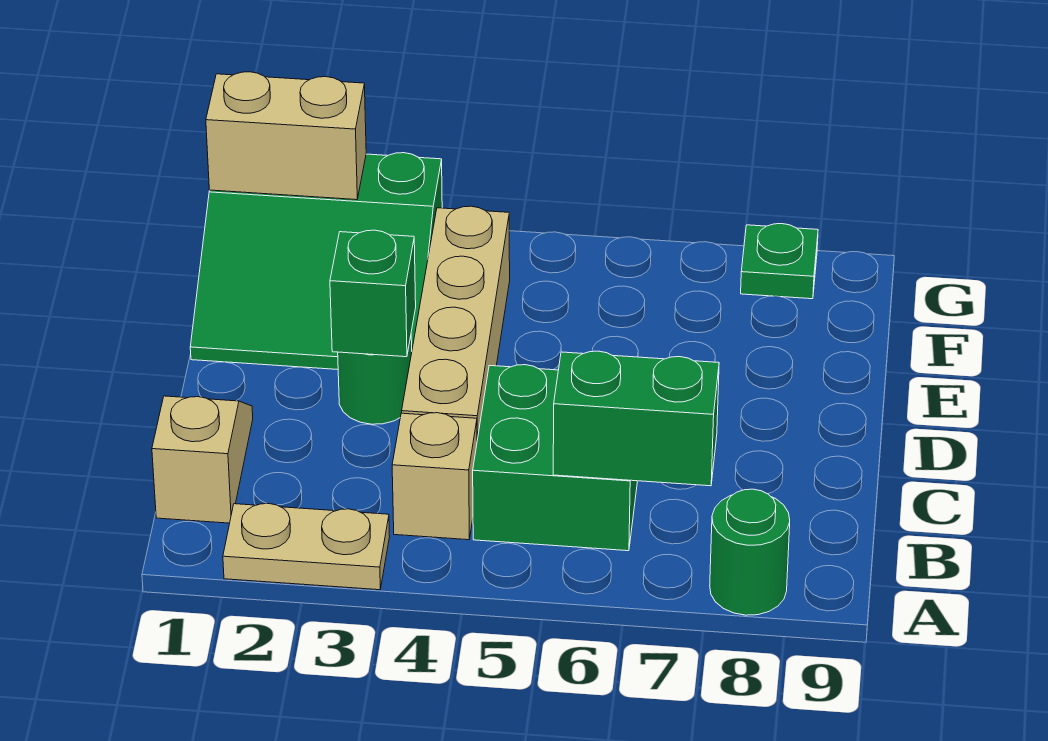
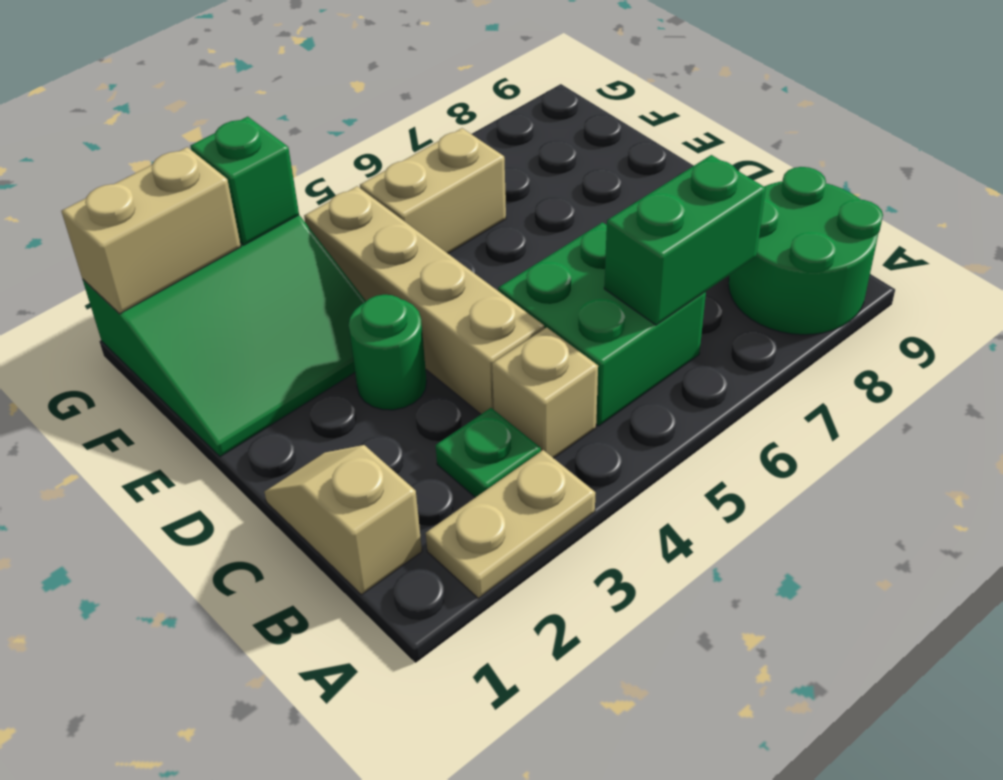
green 1x1 round brick [710,489,790,615] -> green 2x2 round brick [728,167,883,335]
green 1x1 brick [330,230,416,357] -> green 1x1 brick moved to [191,117,299,245]
none -> tan 1x2 brick [360,128,506,253]
green 1x1 plate [741,224,818,299] -> green 1x1 plate moved to [436,408,541,497]

